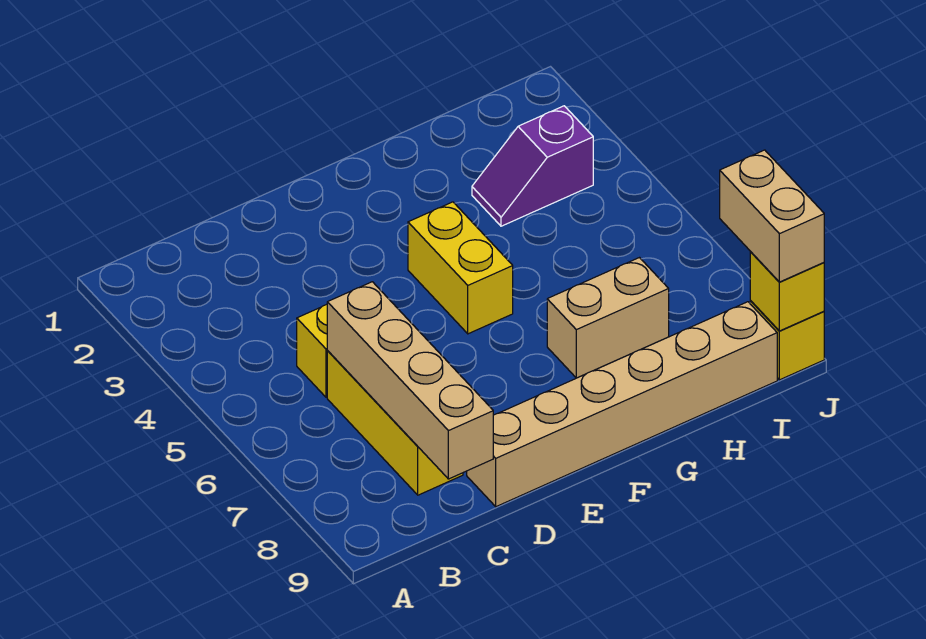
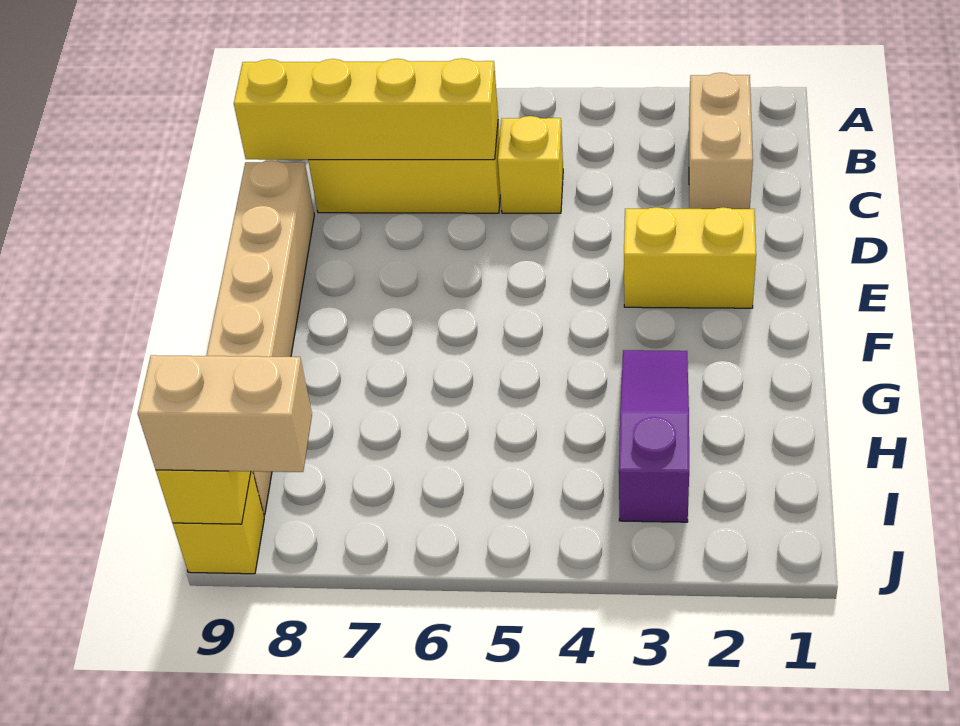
tan 1x4 brick [327,282,493,479] -> yellow 1x4 brick [234,58,498,160]
yellow 1x2 brick [408,202,513,334] -> yellow 1x2 brick moved to [624,207,756,308]
tan 1x2 brick [547,258,669,378] -> tan 1x2 brick moved to [689,73,753,209]
purple 1x2 slope [472,106,593,226] -> purple 1x3 slope [619,350,689,522]

